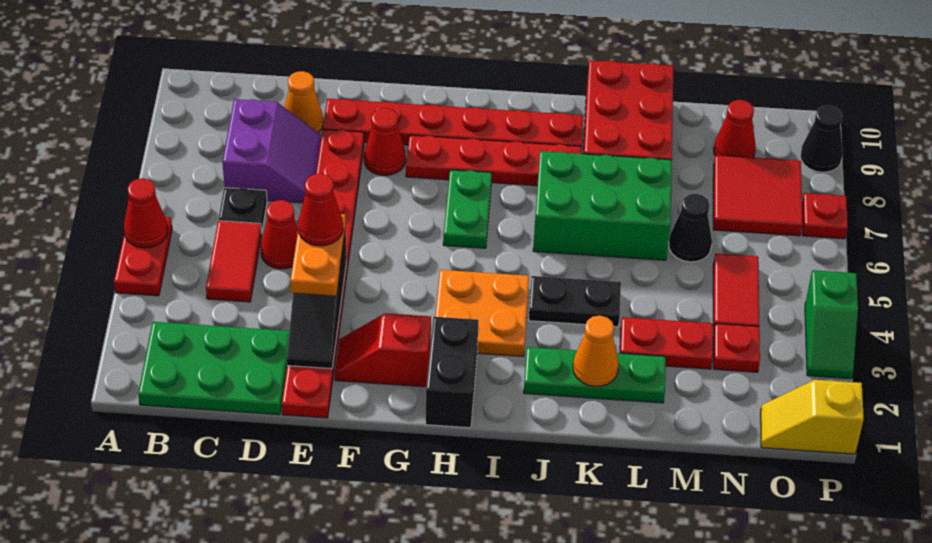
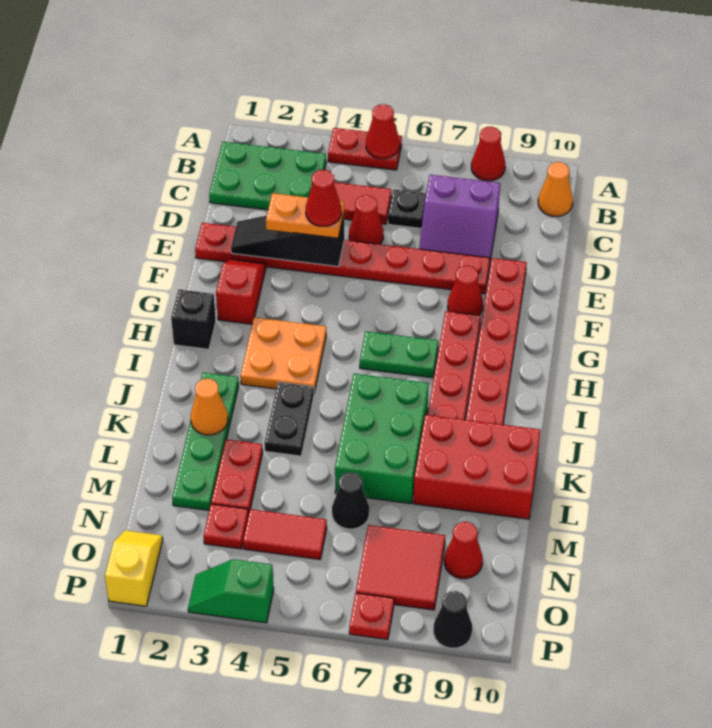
none -> red 1x1 cone [471,127,505,181]
green 2x3 plate [138,322,289,415] -> green 2x3 plate turned to [209,142,326,210]
orange 1x1 cone [284,71,323,133] -> orange 1x1 cone moved to [538,162,573,216]
black 1x2 brick [425,317,479,428] -> black 1x1 brick [171,290,216,349]
green 1x3 plate [524,347,666,403] -> green 1x4 plate [172,373,239,510]

